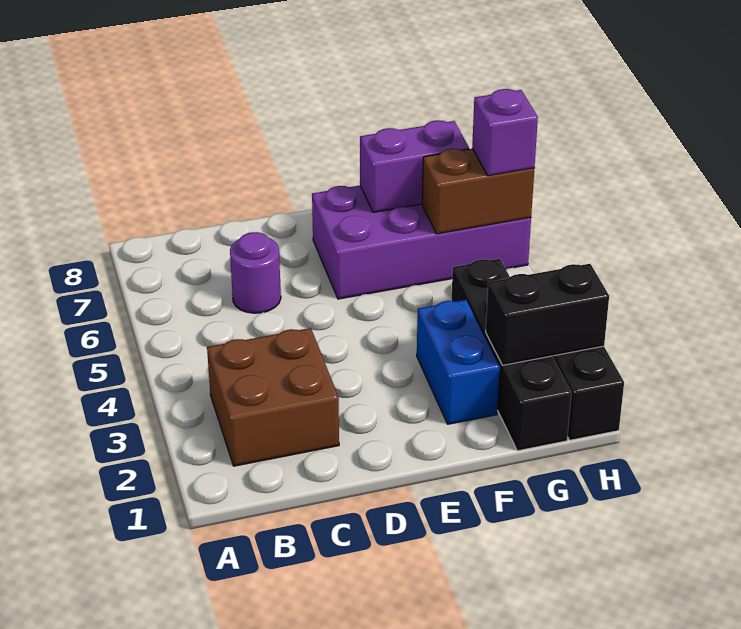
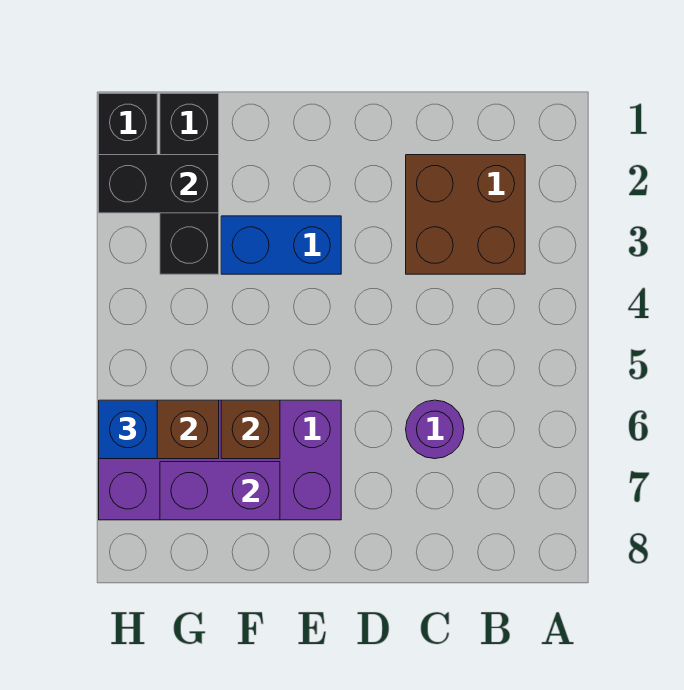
blue 1x2 brick [417,300,500,424] -> blue 1x2 brick turned to [221,216,341,274]
none -> brown 1x1 brick [221,400,280,459]
black 1x4 brick [452,259,571,451] -> black 1x3 brick [160,93,219,274]
purple 1x1 brick [472,89,538,176] -> blue 1x1 brick [99,400,157,459]

